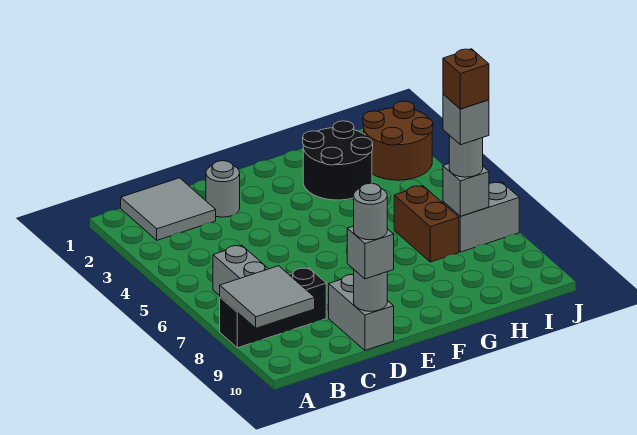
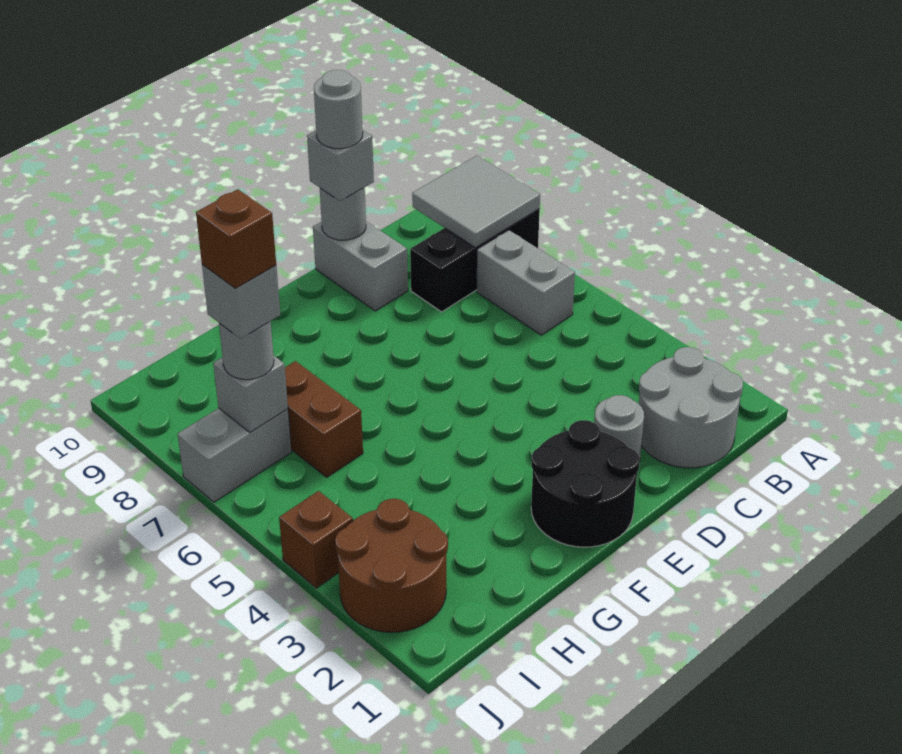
grey 2x2 tile [121,178,216,240] -> grey 2x2 round brick [639,347,743,468]
black 2x2 round brick [303,121,373,200] -> black 2x2 round brick moved to [531,420,640,547]
none -> brown 1x1 brick [279,491,353,588]

